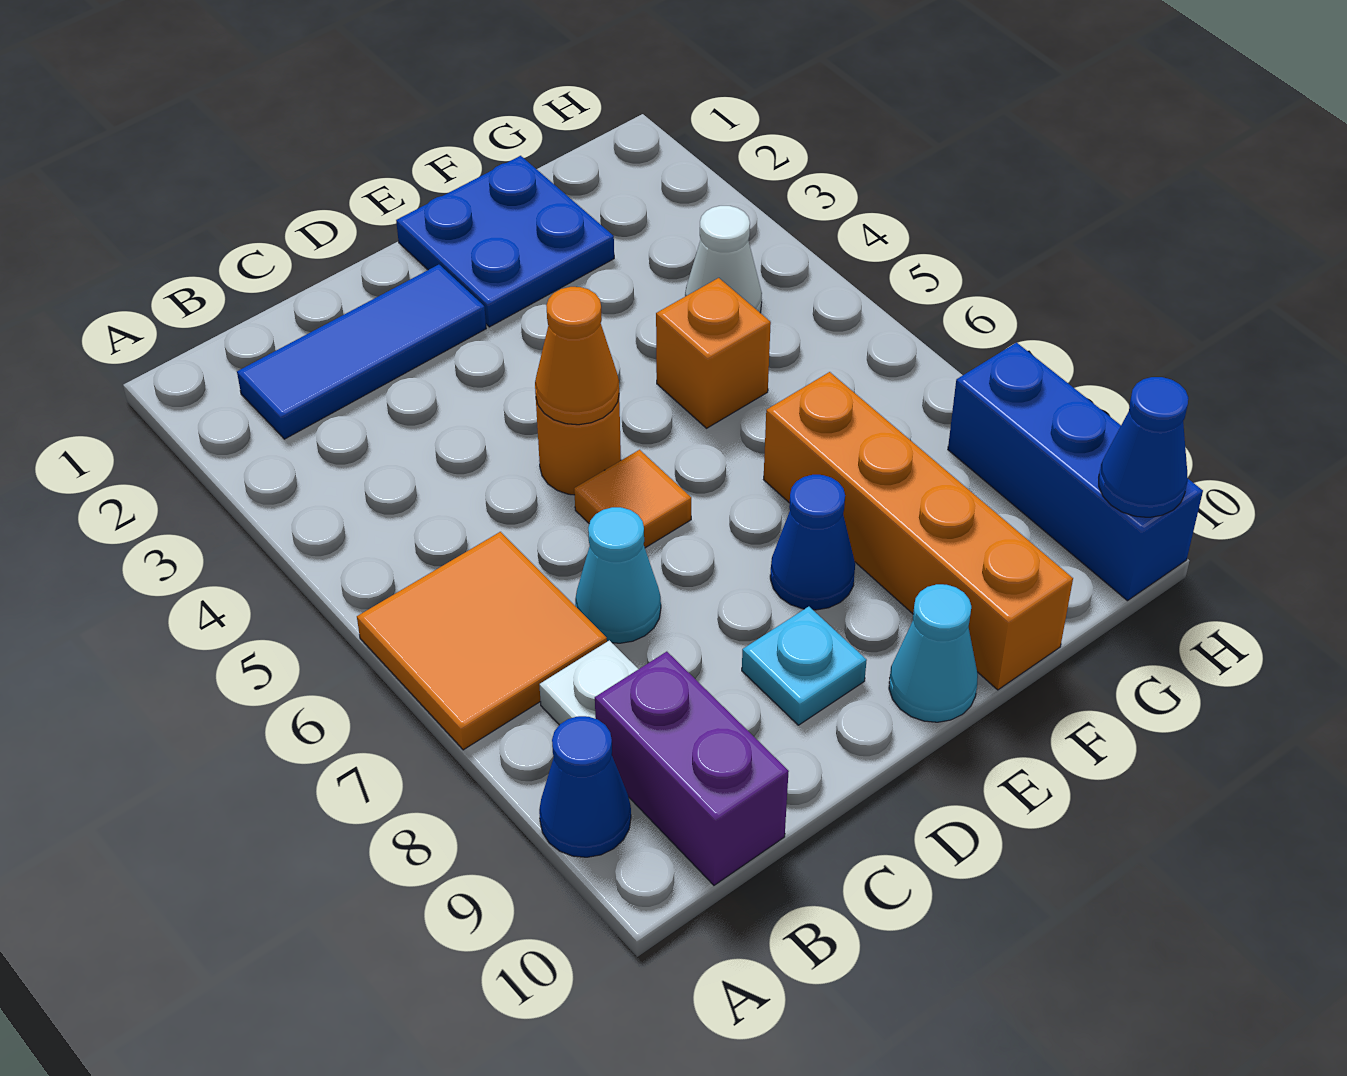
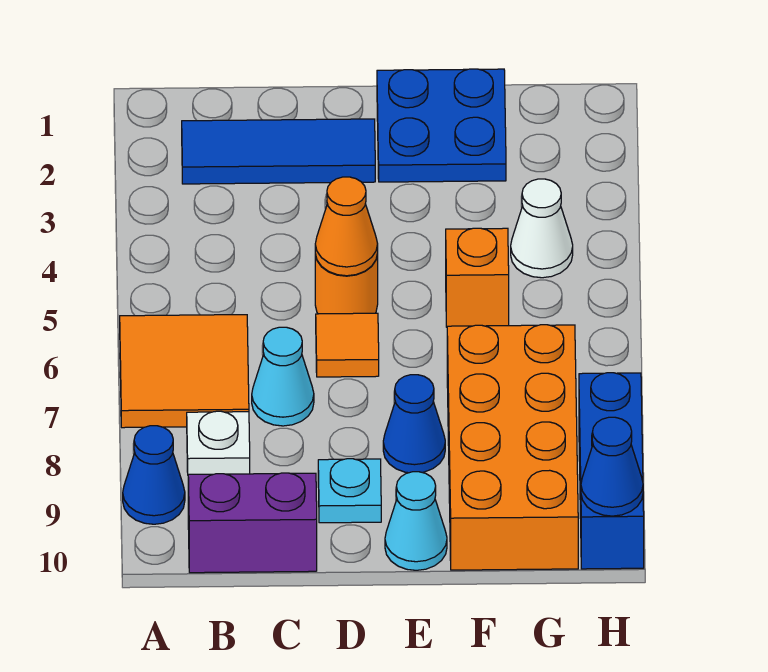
purple 1x2 brick [595,652,789,885] -> purple 1x2 brick turned to [188,473,317,573]
orange 1x4 brick [764,372,1073,690] -> orange 2x4 brick [447,325,578,570]

